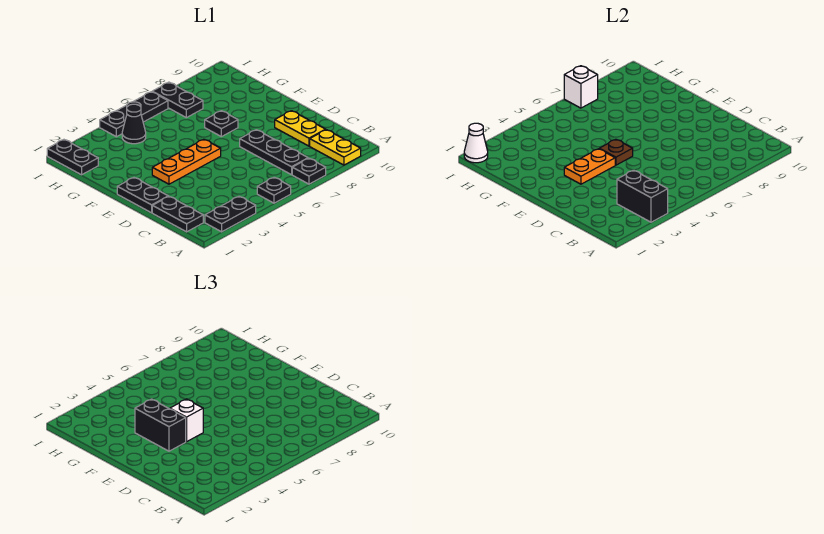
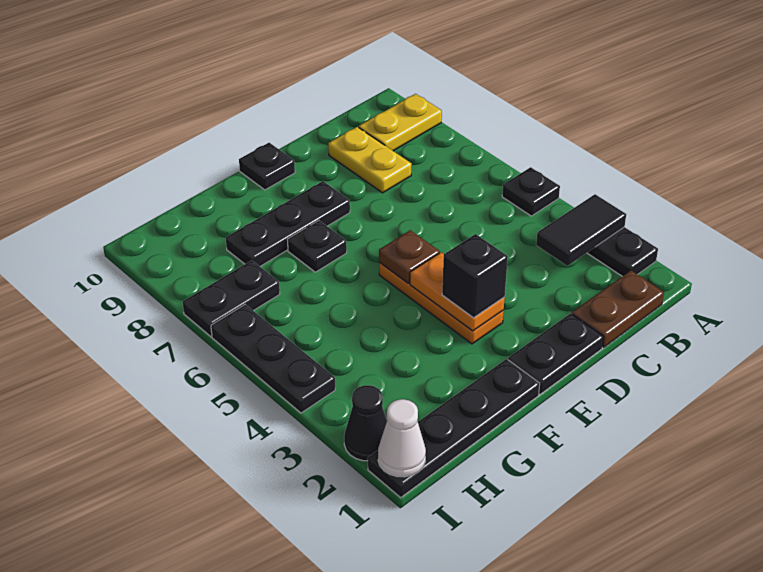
black 1x2 brick [617,170,668,222] -> black 1x2 tile [536,194,626,266]
black 1x1 plate [292,158,326,184] -> black 1x1 plate moved to [239,143,295,190]
black 1x2 plate [152,196,203,232] -> brown 1x2 plate [572,271,664,348]
black 1x3 plate [240,130,308,175] -> black 1x3 plate moved to [226,181,350,266]
yellow 1x2 plate [275,111,326,146] -> yellow 1x2 plate turned to [328,127,412,193]
black 1x2 brick [135,399,186,451] -> black 1x1 brick [442,234,508,318]
white 1x1 brick [170,399,203,442] -> none
black 1x2 plate [47,140,98,175] -> black 1x4 plate [368,359,540,497]
black 1x1 cone [122,104,146,144] -> black 1x1 cone moved to [344,385,387,461]
white 1x1 brick [564,66,598,108] -> none

